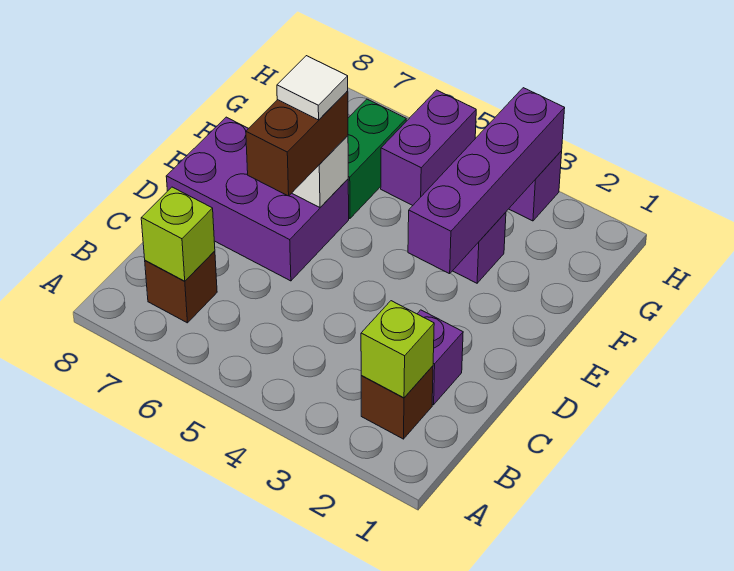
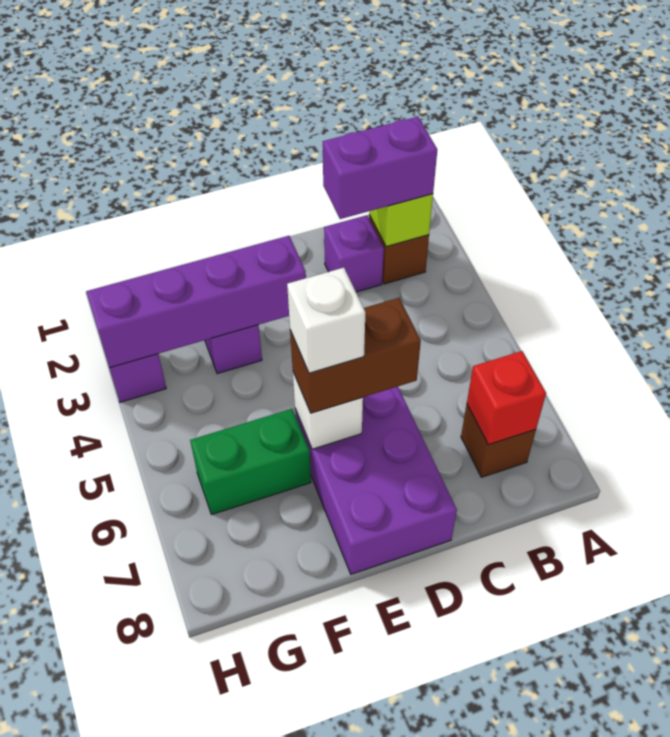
lime 1x1 brick [141,187,215,281] -> red 1x1 brick [467,351,546,445]
white 1x1 tile [277,56,348,120] -> white 1x1 brick [287,268,365,373]
purple 1x2 brick [381,90,476,205] -> purple 1x2 brick moved to [323,117,437,219]

